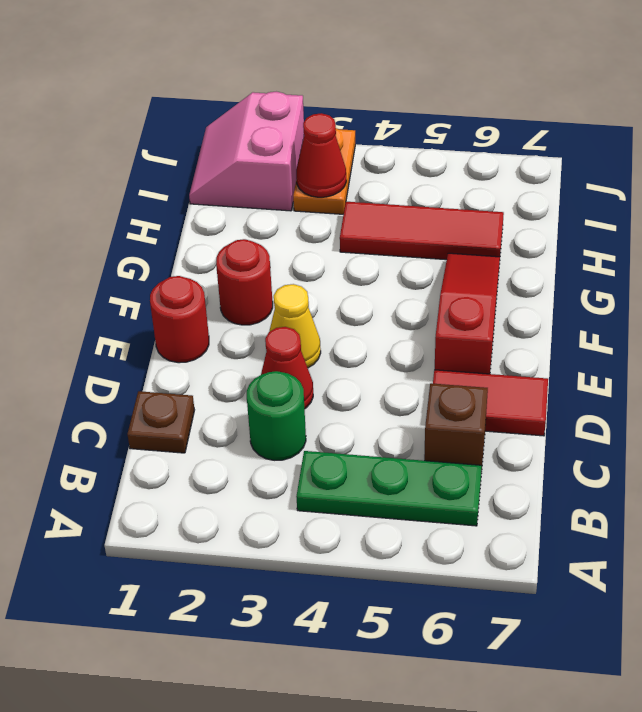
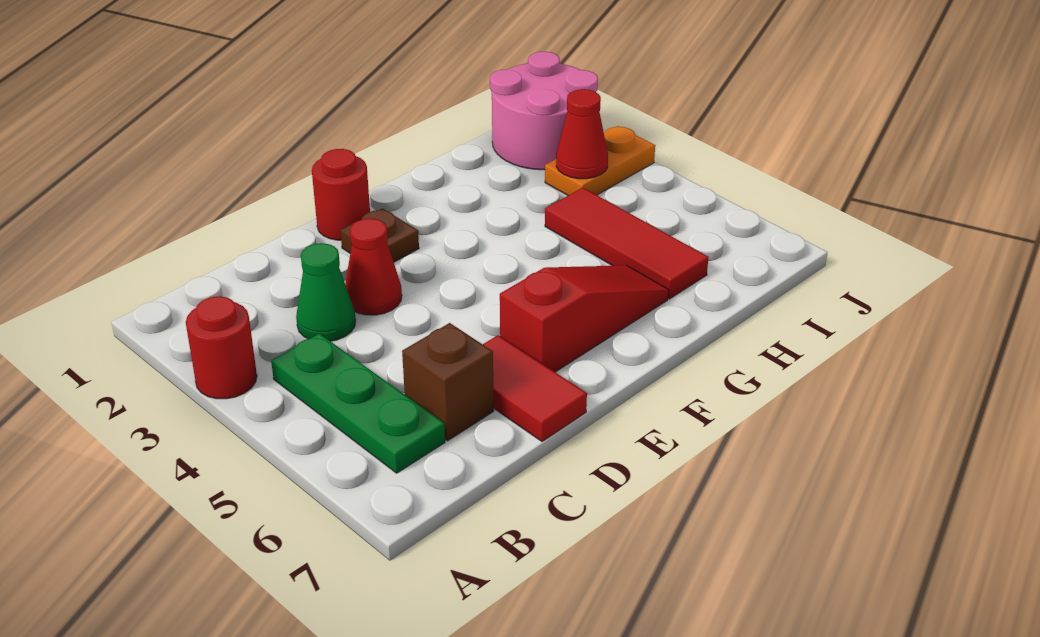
brown 1x1 plate [127,391,194,453] -> brown 1x1 plate moved to [340,208,419,262]
green 1x1 round brick [247,371,306,460] -> green 1x1 cone [296,243,356,341]
yellow 1x1 cone [269,284,321,368] -> none
red 1x1 round brick [216,239,273,325] -> red 1x1 round brick moved to [186,296,257,399]
pink 2x2 slope [189,92,304,211] -> pink 2x2 round brick [490,52,598,170]

